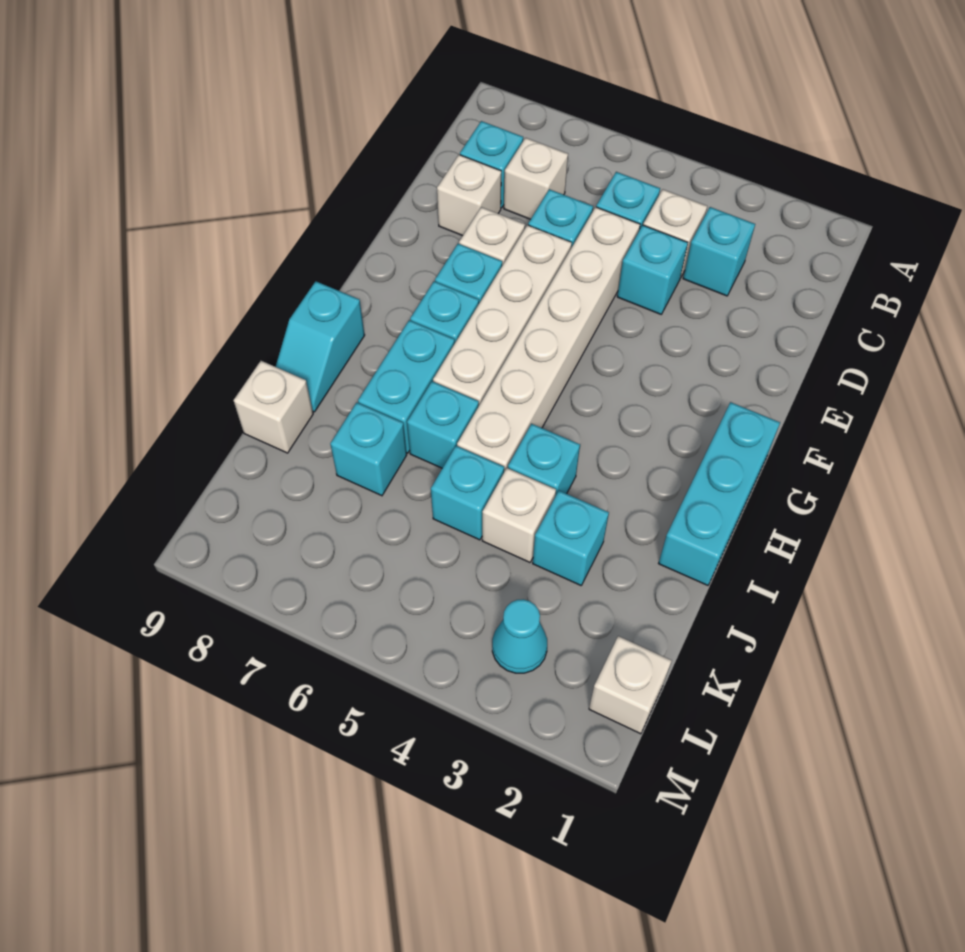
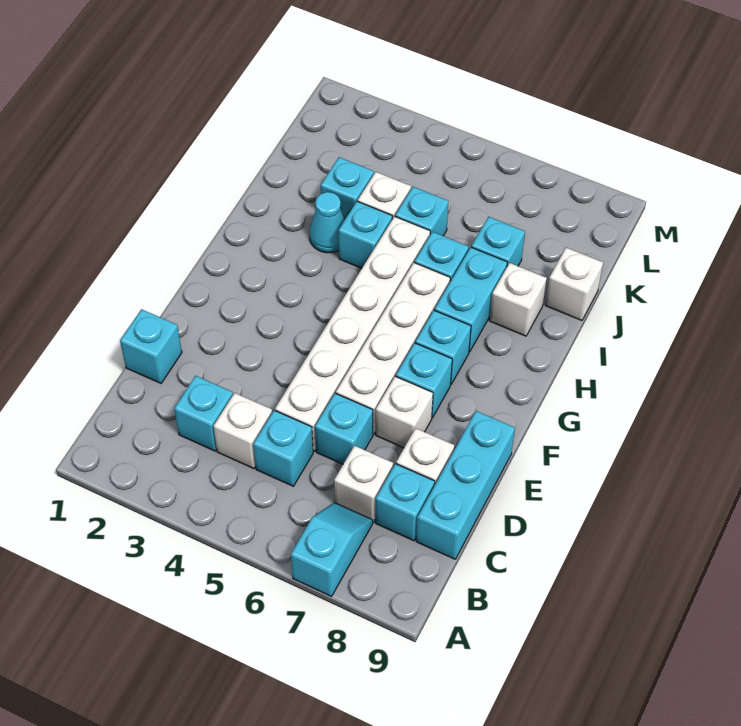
cyan 1x1 brick [617,225,688,314] -> cyan 1x1 brick moved to [120,309,182,383]
cyan 1x3 brick [659,402,780,585] -> cyan 1x3 brick moved to [416,411,515,559]
cyan 1x2 slope [276,281,365,412] -> cyan 1x2 slope moved to [291,503,373,596]
white 1x1 brick [589,636,672,734] -> white 1x1 brick moved to [490,263,547,336]
cyan 1x1 cone [492,599,547,673] -> cyan 1x1 cone moved to [310,192,344,253]

